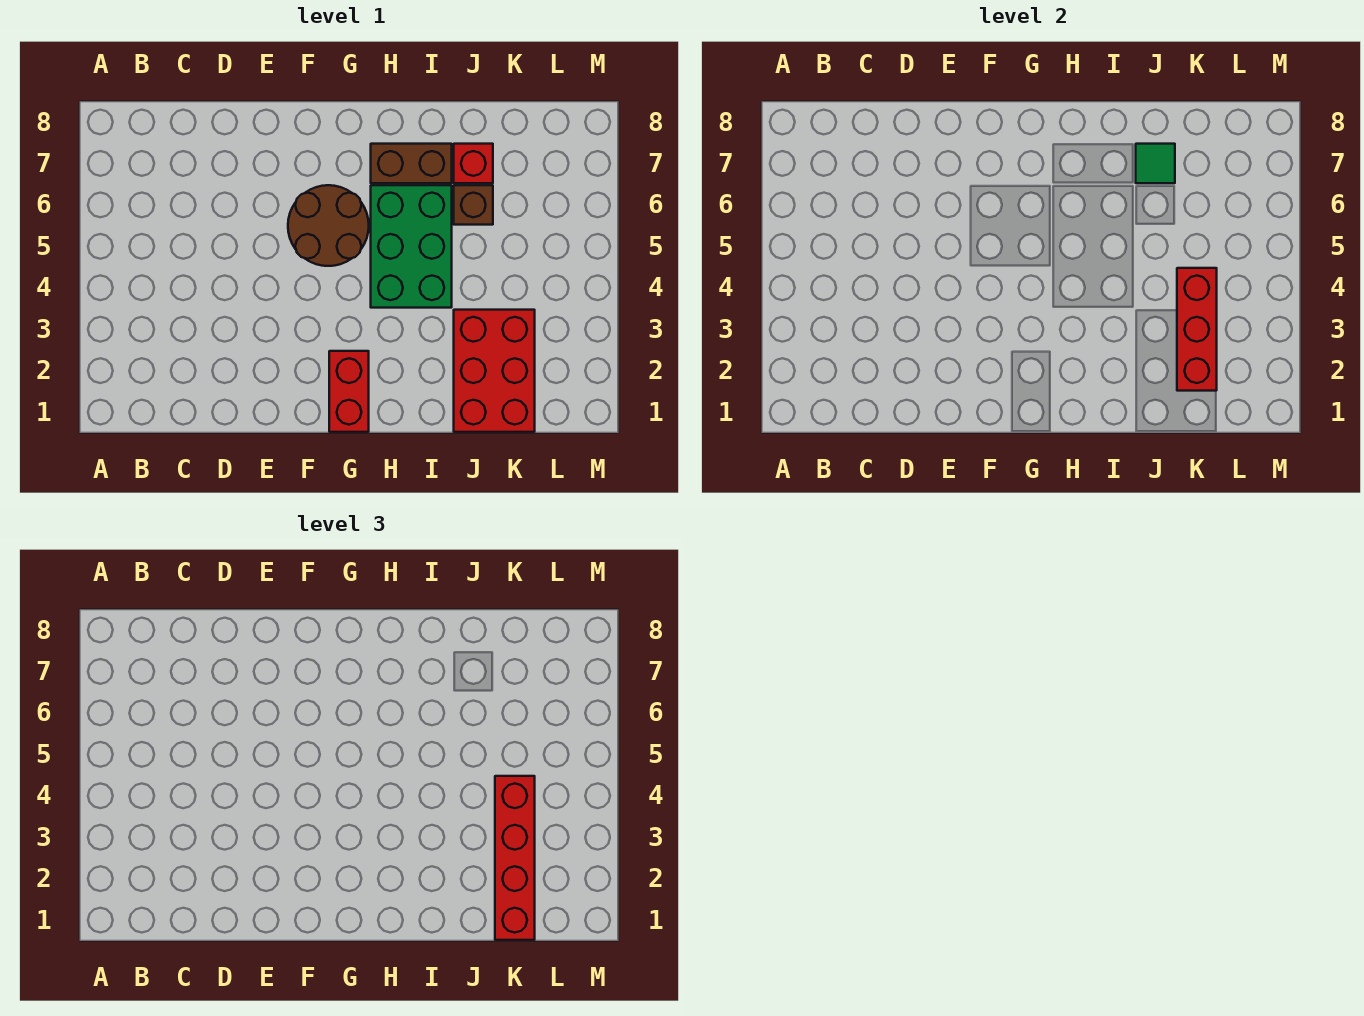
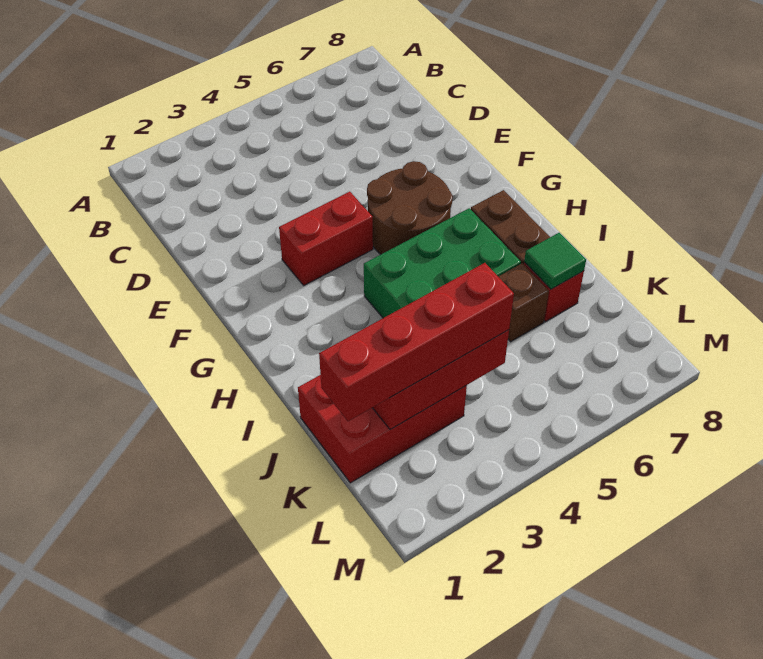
red 1x2 brick [329,351,369,432] -> red 1x2 brick moved to [279,192,373,285]

